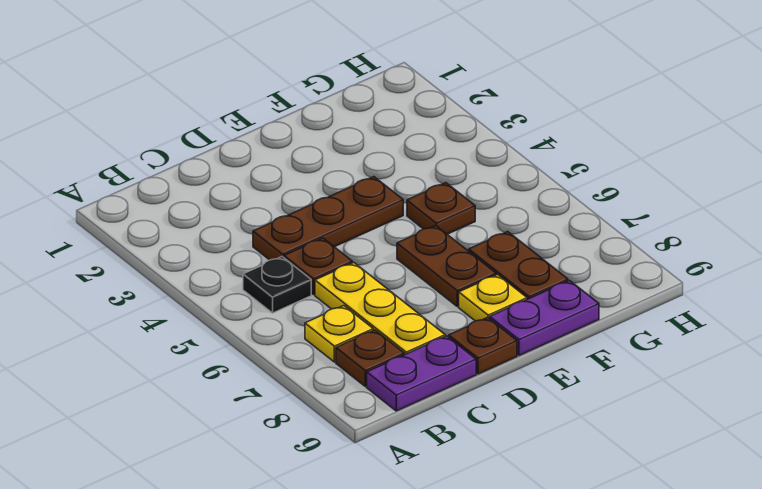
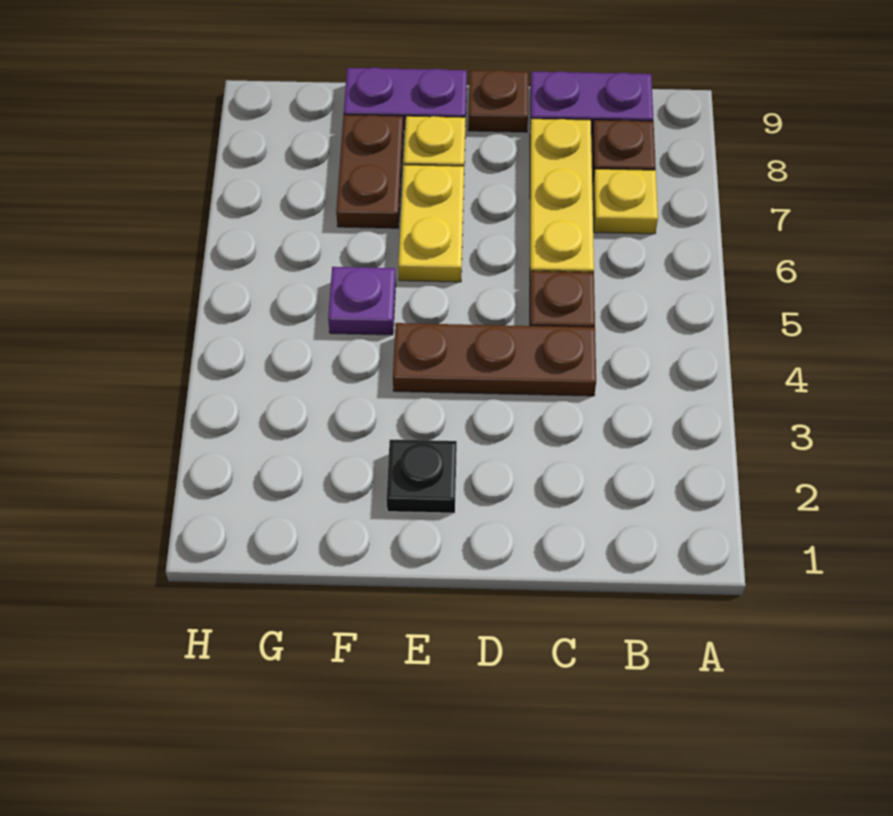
black 1x1 plate [243,257,311,313] -> black 1x1 plate moved to [387,440,457,513]
brown 1x2 plate [397,226,496,306] -> yellow 1x2 plate [398,165,464,282]
brown 1x1 plate [407,183,475,234] -> purple 1x1 plate [328,267,396,335]

